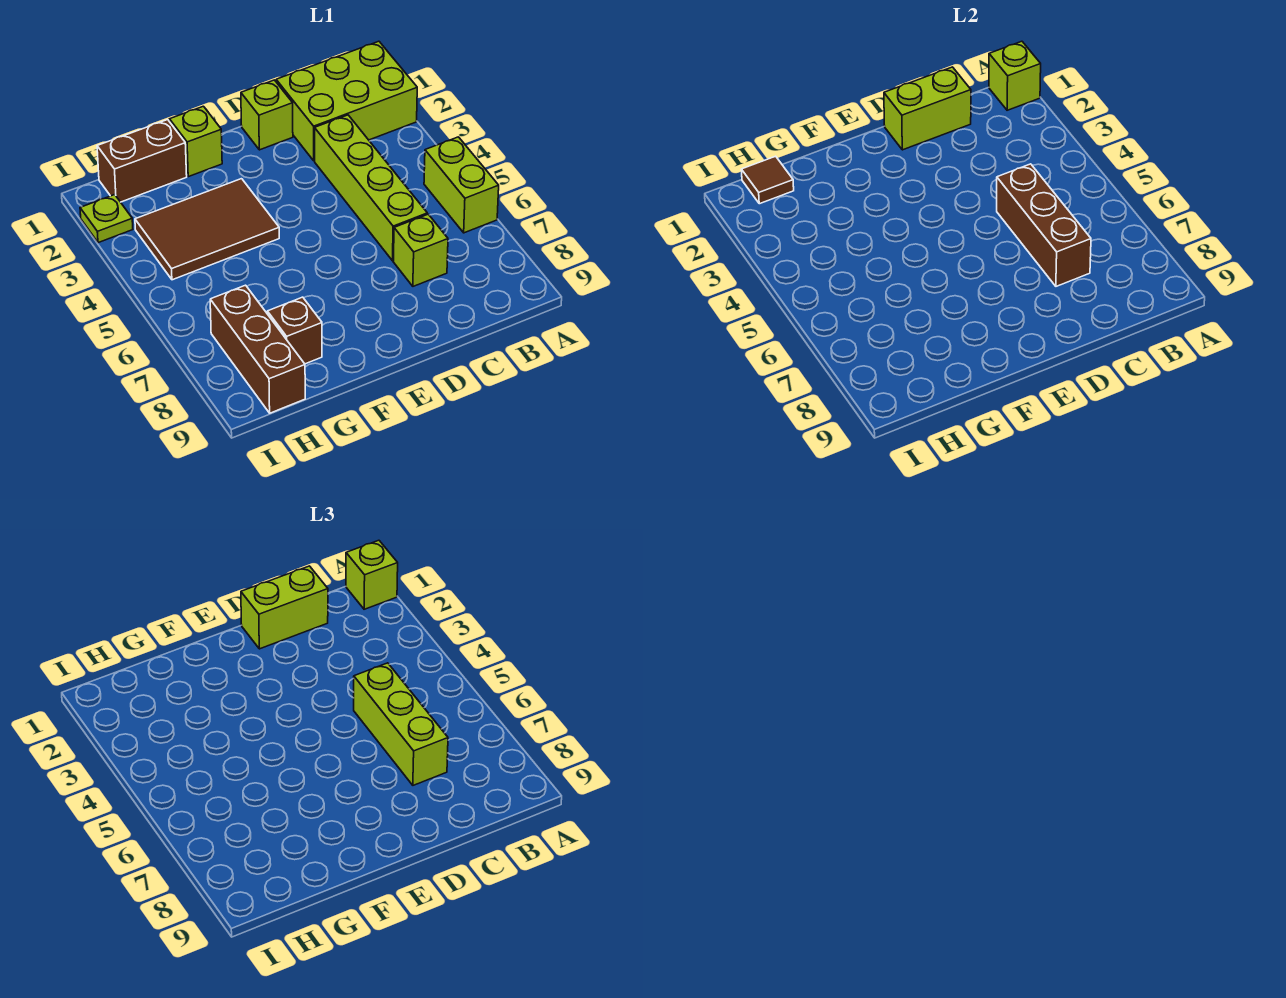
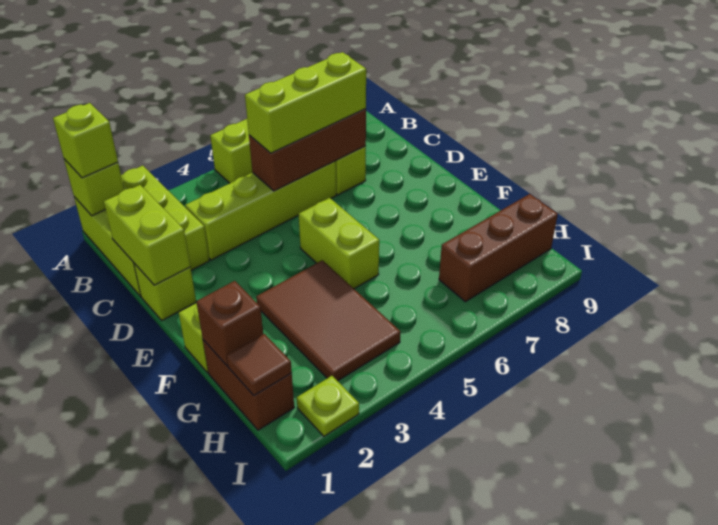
lime 1x2 brick [241,566,328,649] -> lime 1x2 brick moved to [299,198,379,289]
brown 1x1 brick [267,297,322,364] -> brown 1x1 brick moved to [196,281,263,366]

